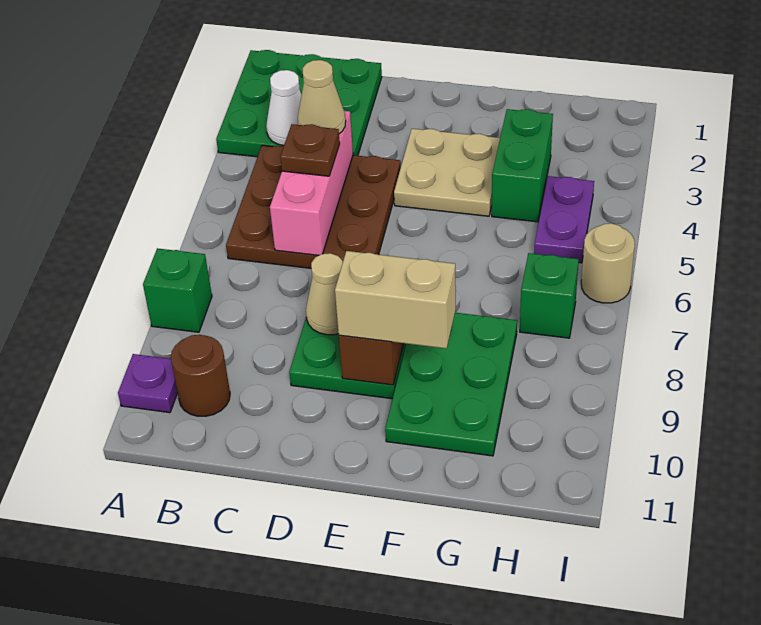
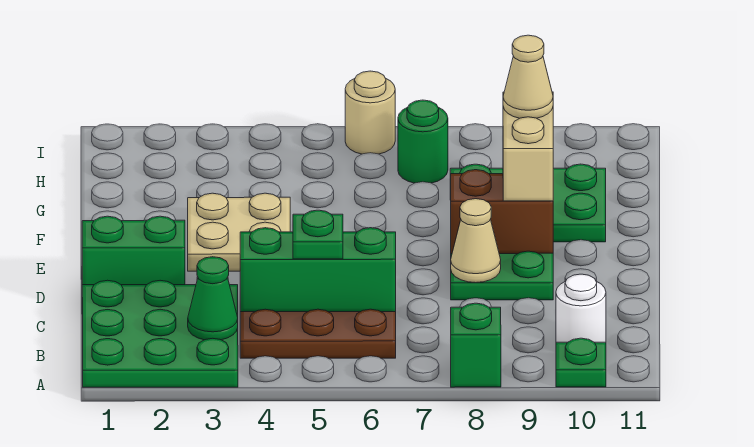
purple 1x1 plate [118,354,178,413] -> green 1x1 plate [556,338,606,387]
white 1x1 cone [266,70,302,146] -> green 1x1 cone [188,257,238,340]
brown 1x1 round brick [171,335,230,416] -> white 1x1 round brick [556,274,606,342]
pink 1x3 brick [270,111,353,255] -> green 1x3 brick [240,228,396,312]
tan 1x1 cone [298,60,346,134] -> tan 1x1 cone moved to [503,35,553,118]
brown 1x1 plate [280,124,340,176] -> green 1x1 plate [293,210,343,259]
green 1x2 brick [492,109,553,222] -> green 1x2 brick moved to [82,216,185,285]
purple 1x2 plate [534,176,594,263] -> none
green 1x1 brick [520,253,579,338] -> green 1x1 round brick [398,100,448,183]

